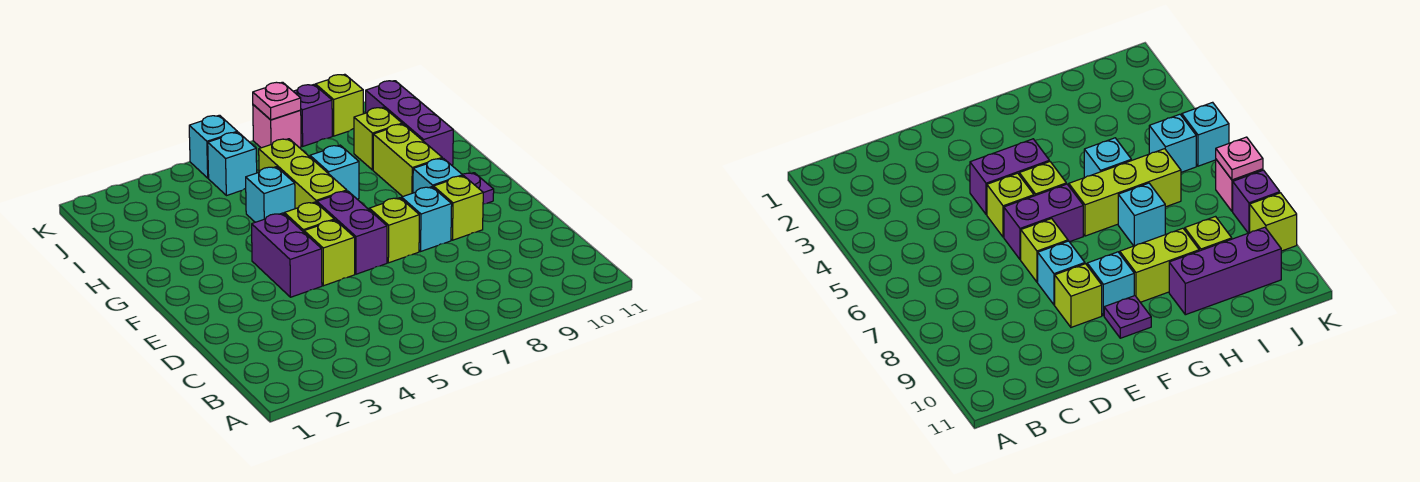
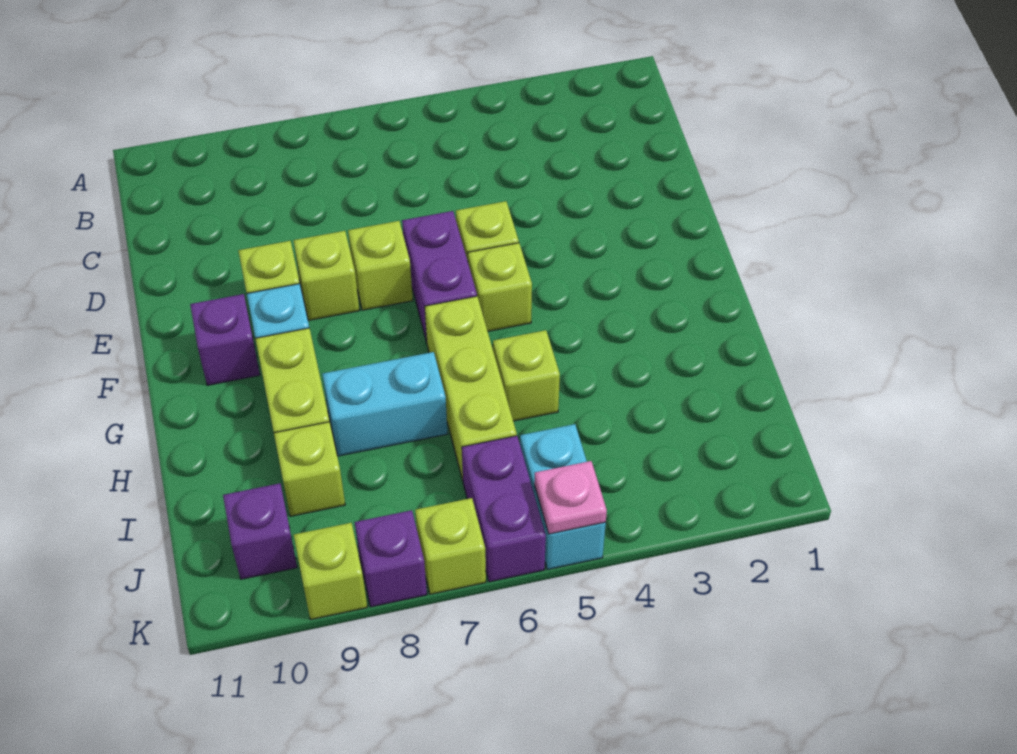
purple 1x2 brick [252,213,322,297] -> purple 1x2 brick moved to [462,436,546,582]
cyan 1x1 brick [402,187,452,251] -> lime 1x1 brick [293,231,360,320]
purple 1x1 plate [462,173,494,204] -> purple 1x1 brick [190,294,260,385]
cyan 1x1 brick [246,167,295,222] -> lime 1x1 brick [493,330,560,421]
cyan 1x1 brick [310,145,359,199] -> cyan 1x2 brick [322,352,448,456]
purple 1x3 brick [366,81,453,166] -> purple 1x1 brick [223,483,297,579]
pink 1x1 brick [253,105,301,148] -> lime 1x1 brick [415,498,486,594]
pink 1x1 plate [253,82,301,120] -> pink 1x1 plate moved to [535,461,607,534]

